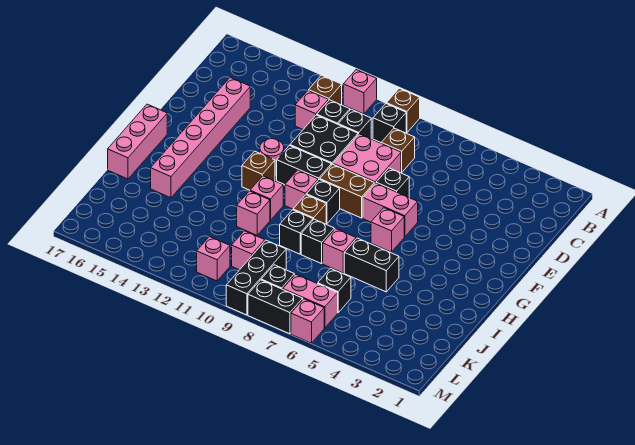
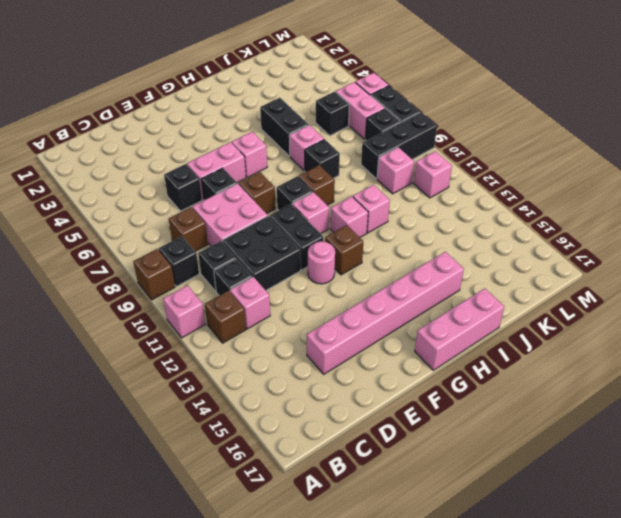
pink 1x2 brick [363,183,418,237] -> pink 1x2 brick turned to [187,142,246,200]
brown 1x2 brick [320,164,374,218] -> brown 1x1 brick [239,172,276,214]
black 1x1 brick [280,210,313,254] -> black 1x1 brick moved to [164,164,202,211]

